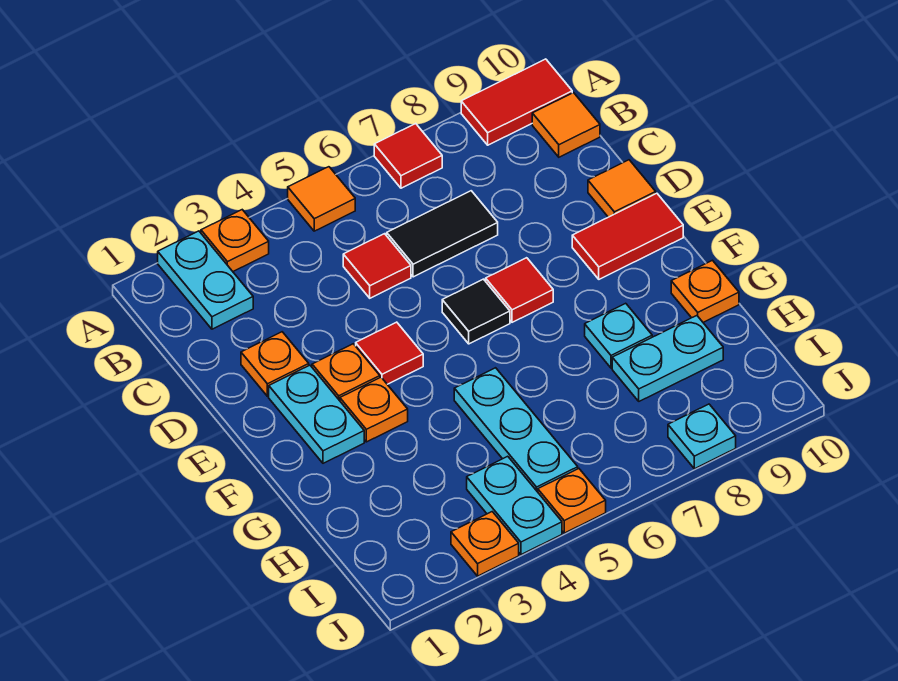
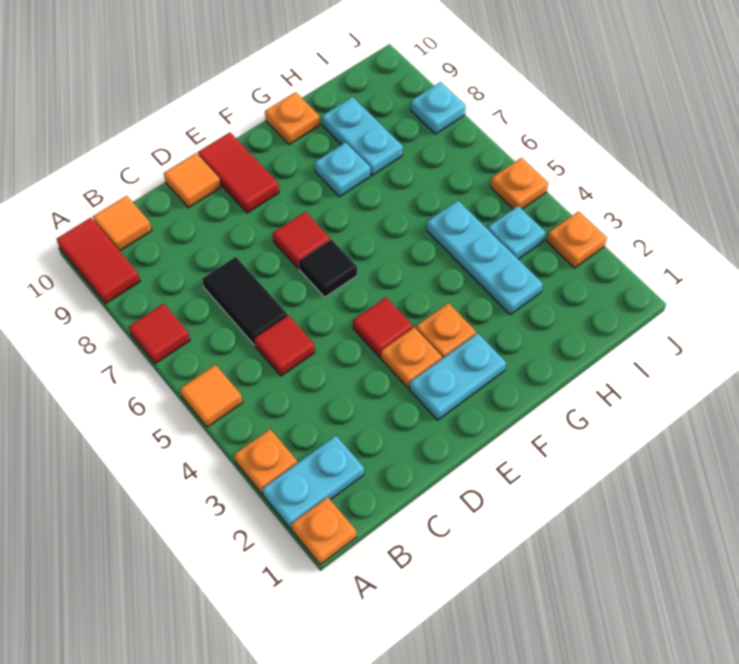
orange 1x1 plate [241,332,309,396] -> orange 1x1 plate moved to [291,497,356,565]
cyan 1x3 plate [454,368,578,492] -> cyan 1x3 plate turned to [427,201,543,315]
cyan 1x2 plate [467,456,562,555] -> cyan 1x1 plate [488,206,546,259]

